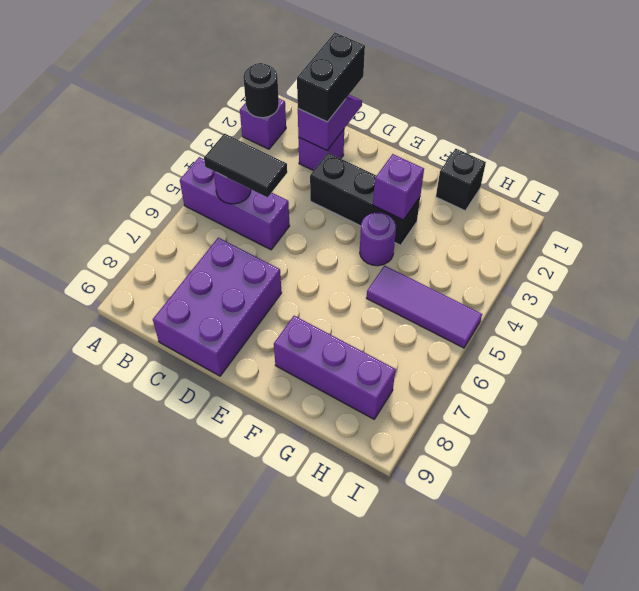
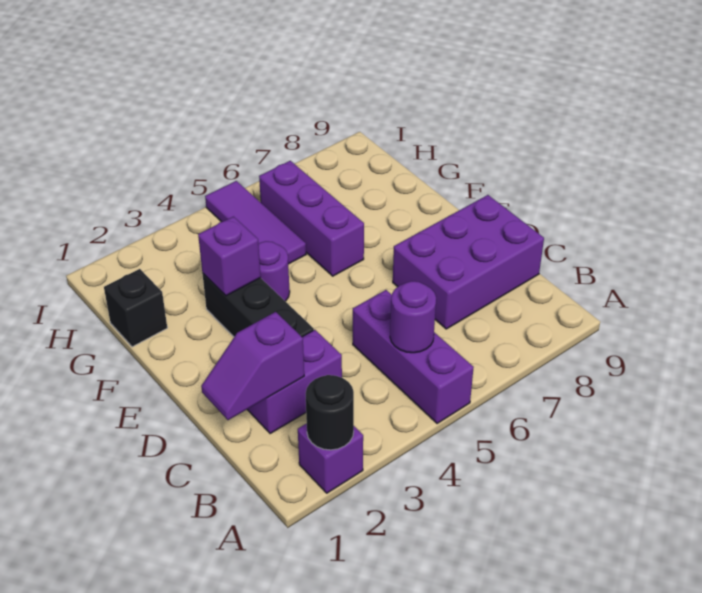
black 1x2 tile [204,134,287,197] -> none
black 1x2 brick [297,33,365,122] -> none
purple 1x1 brick [298,130,344,171] -> purple 1x2 brick [247,330,342,434]
purple 1x3 brick [274,316,396,419] -> purple 1x3 brick moved to [259,161,364,276]

